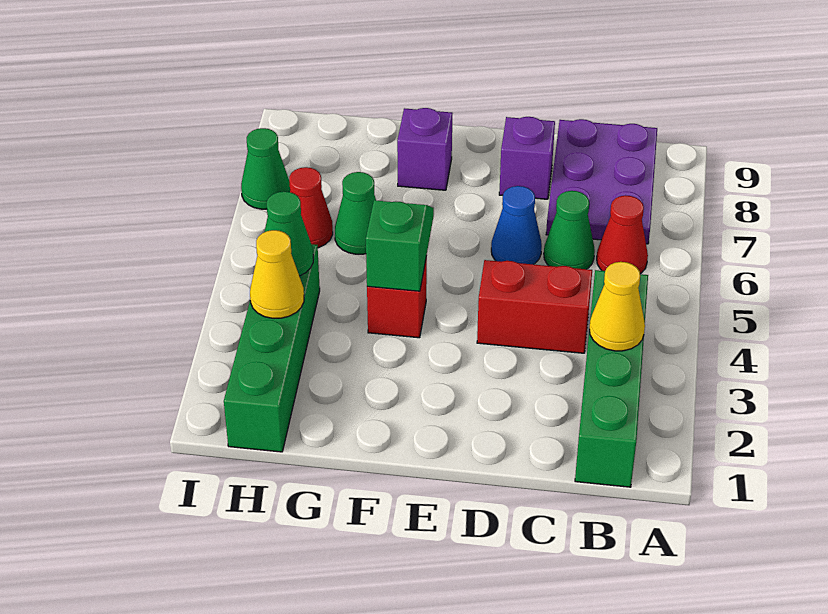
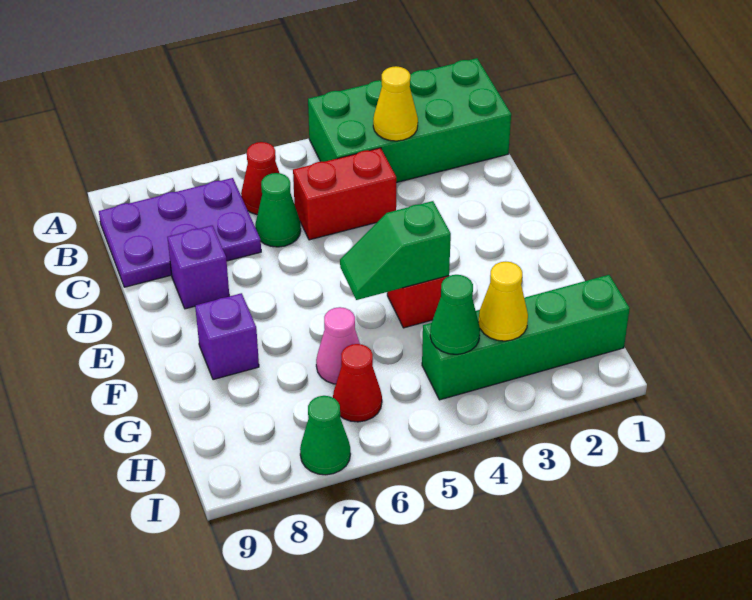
green 1x4 brick [575,270,648,487] -> green 2x4 brick [308,58,511,183]
red 1x2 brick [477,260,592,353] -> red 1x2 brick turned to [293,148,396,240]
blue 1x1 cone [491,186,542,264] -> none
green 1x1 cone [335,172,376,254] -> pink 1x1 cone [316,307,360,384]

